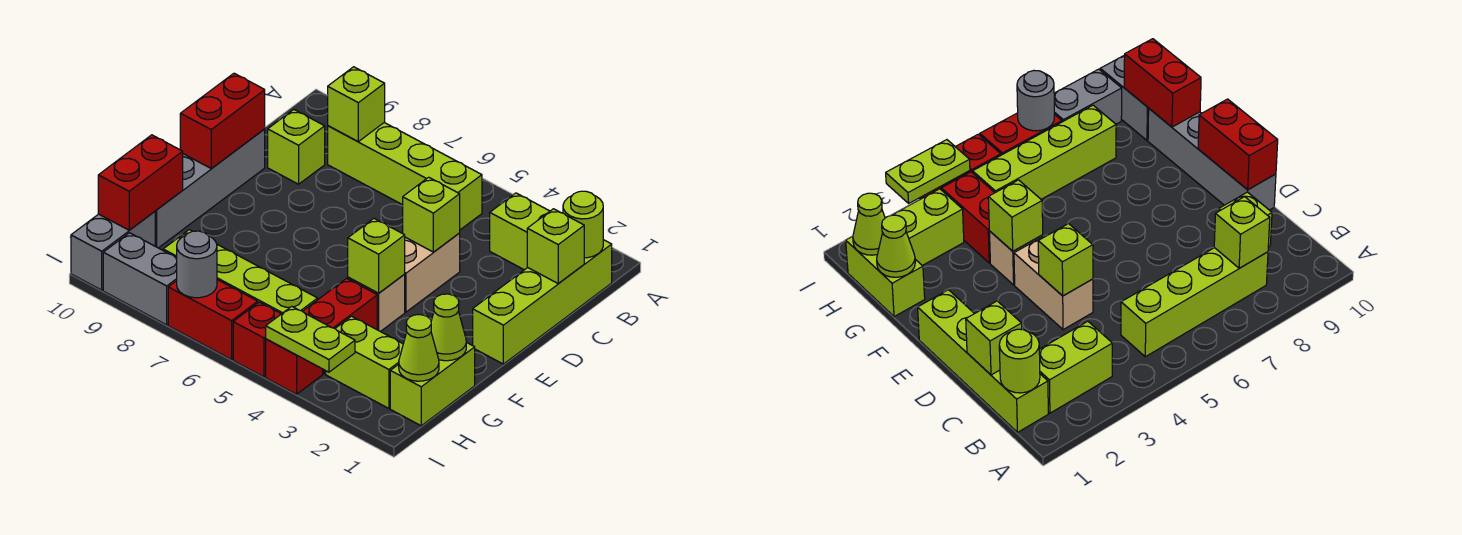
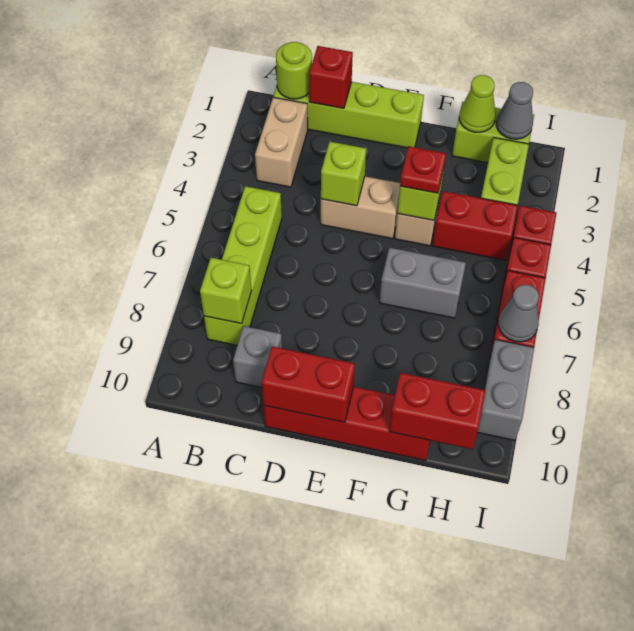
lime 1x2 brick [490,193,550,270] -> tan 1x2 brick [255,97,308,187]
lime 1x1 brick [527,209,584,284] -> red 1x1 brick [309,46,353,108]
lime 1x1 brick [268,110,325,184] -> grey 1x1 brick [233,326,282,388]
grey 1x4 brick [155,129,265,248] -> red 1x4 brick [263,387,430,461]
none -> red 1x1 plate [400,146,446,193]
lime 1x1 cone [399,315,439,381] -> grey 1x1 cone [496,82,533,139]
lime 1x4 brick [163,230,318,314] -> none
grey 1x2 brick [71,211,155,290] -> grey 1x2 brick moved to [380,248,466,318]
lime 1x2 plate [266,306,355,372] -> none
grey 1x1 round brick [177,231,217,298] -> grey 1x1 cone [498,285,539,342]

